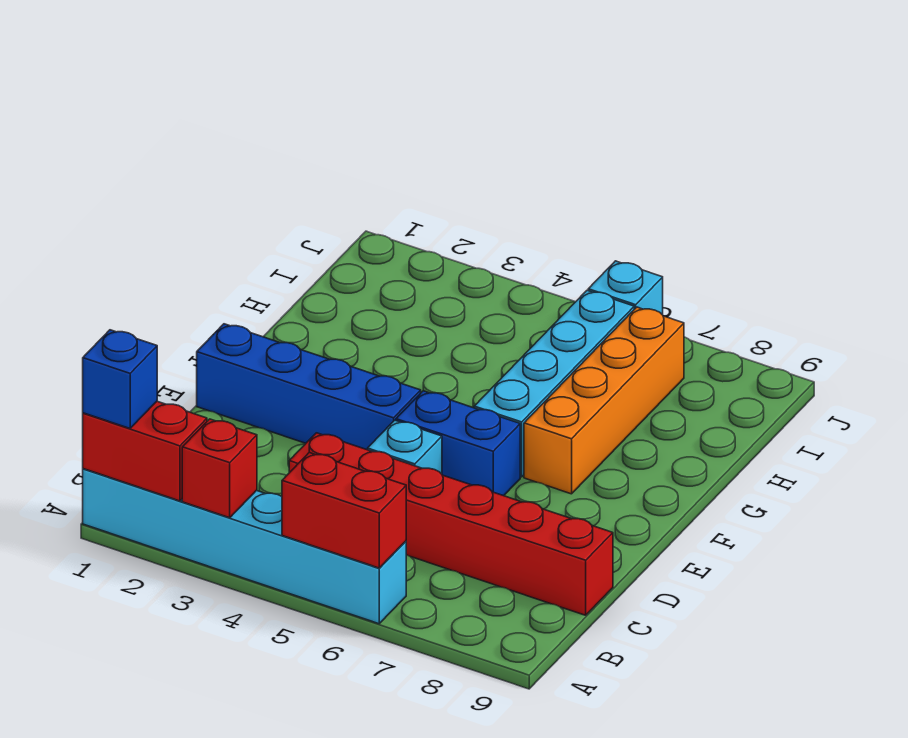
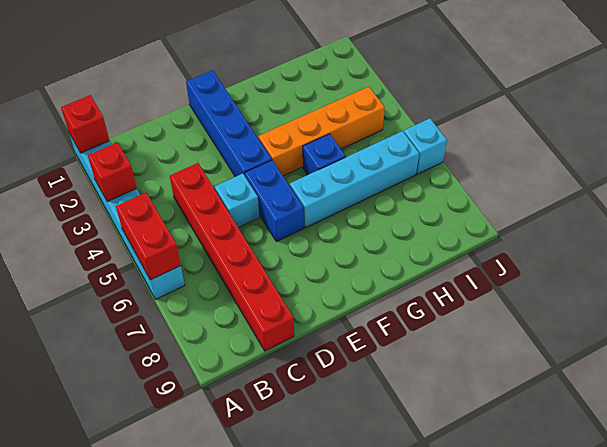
red 1x2 brick [83,401,207,501] -> red 1x1 brick [61,95,109,153]
blue 1x1 brick [83,330,157,428] -> blue 1x1 brick moved to [303,134,346,175]
orange 1x4 brick [524,307,684,494] -> orange 1x4 brick moved to [258,87,385,176]

